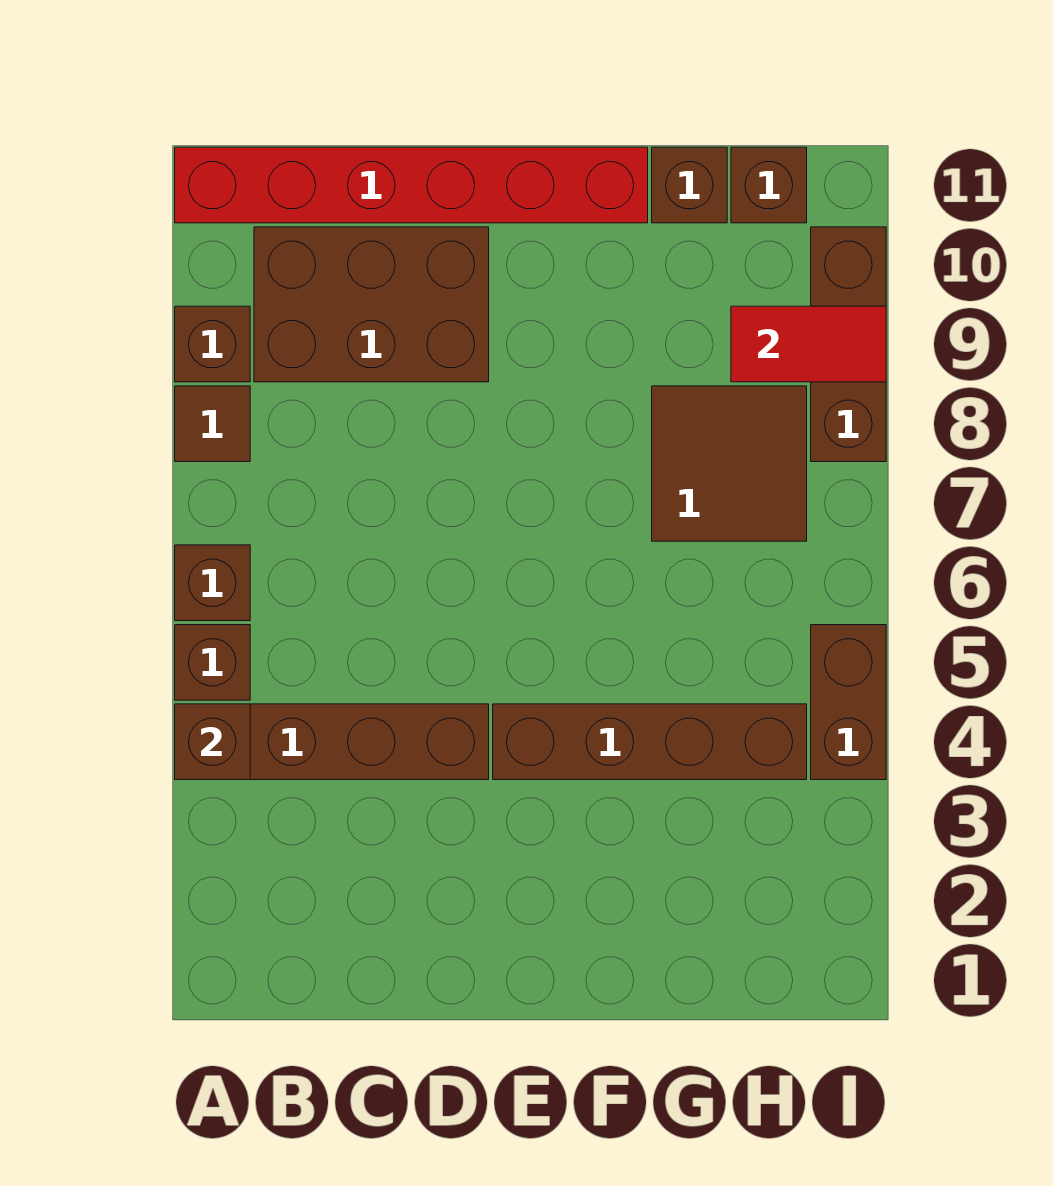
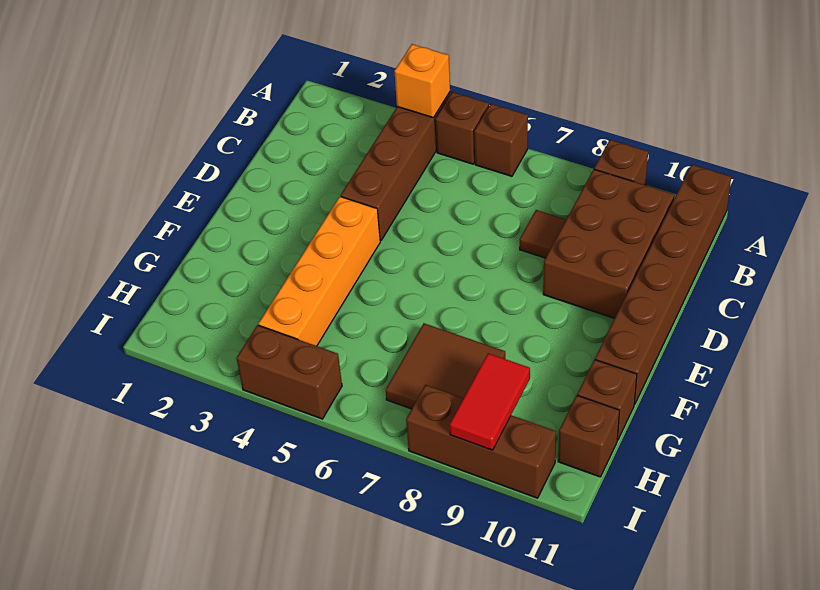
brown 1x1 brick [175,704,250,780] -> orange 1x1 brick [394,44,450,118]
brown 1x1 tile [175,386,250,462] -> brown 1x1 tile moved to [520,210,566,258]
red 1x6 brick [175,147,648,223] -> brown 1x6 brick [595,165,731,405]
brown 1x4 brick [493,704,807,780] -> orange 1x4 brick [258,197,380,346]

